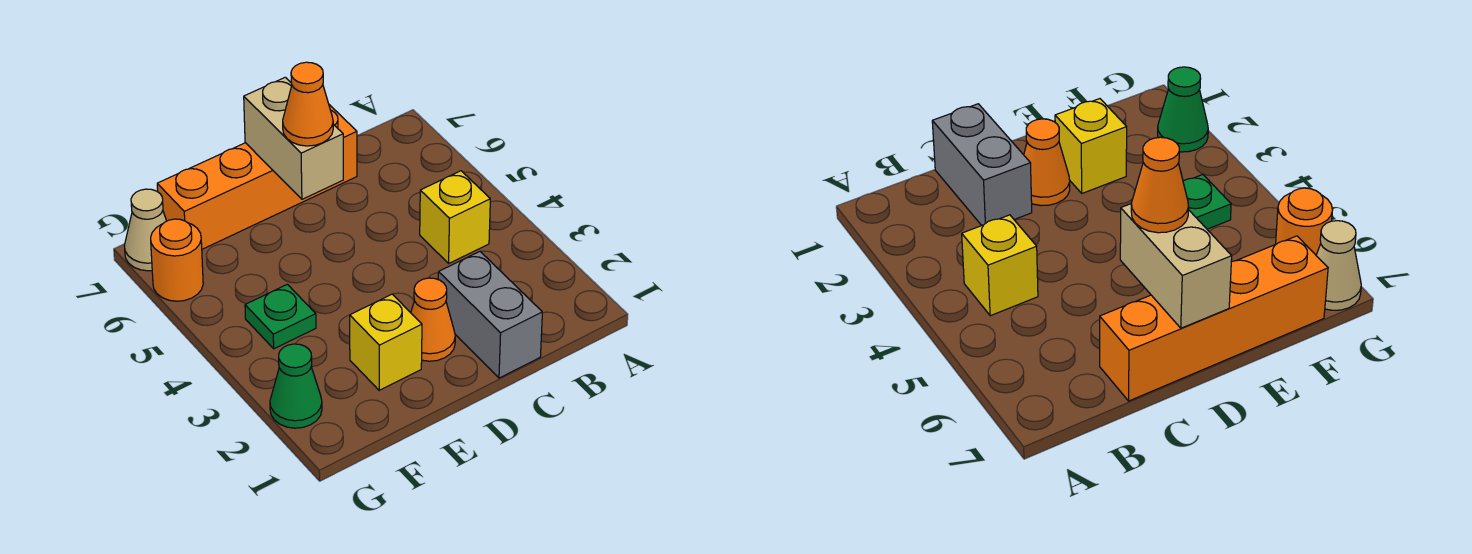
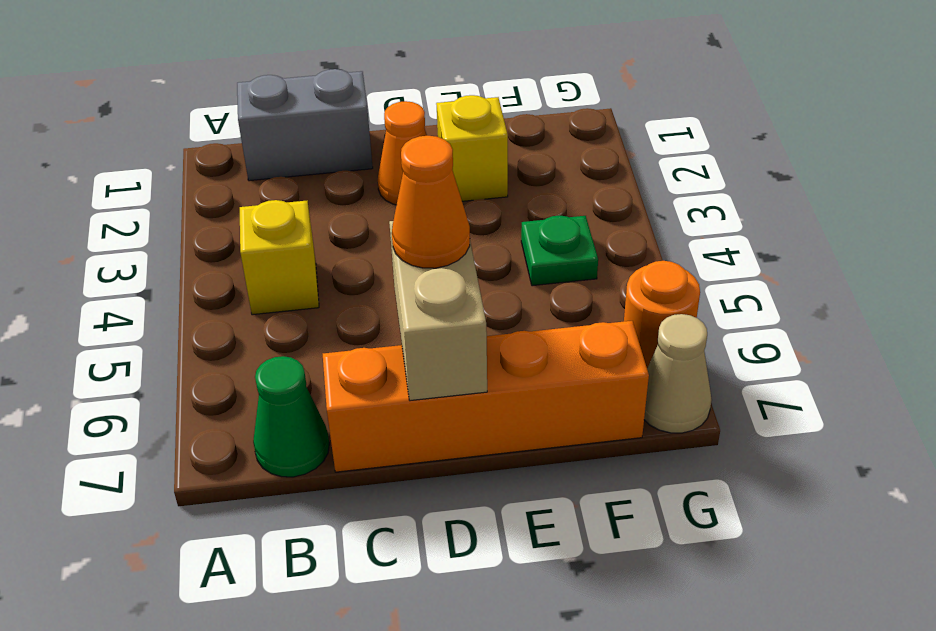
grey 1x2 brick [438,252,542,378] -> grey 1x2 brick turned to [237,69,373,181]
green 1x1 cone [270,344,322,428] -> green 1x1 cone moved to [253,356,329,477]

